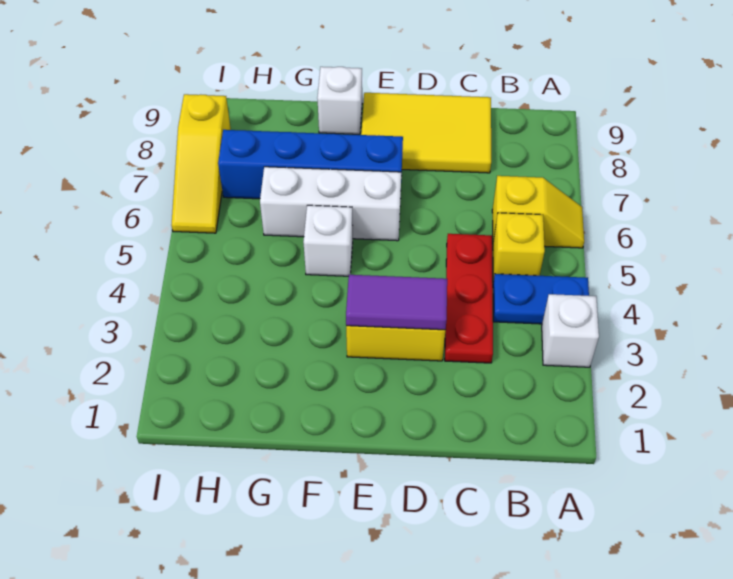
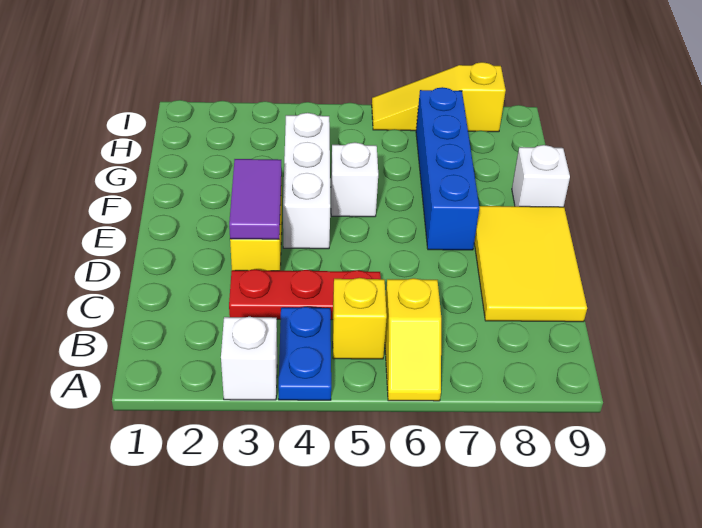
white 1x3 brick [260,167,401,241] -> white 1x3 brick moved to [283,113,330,249]

